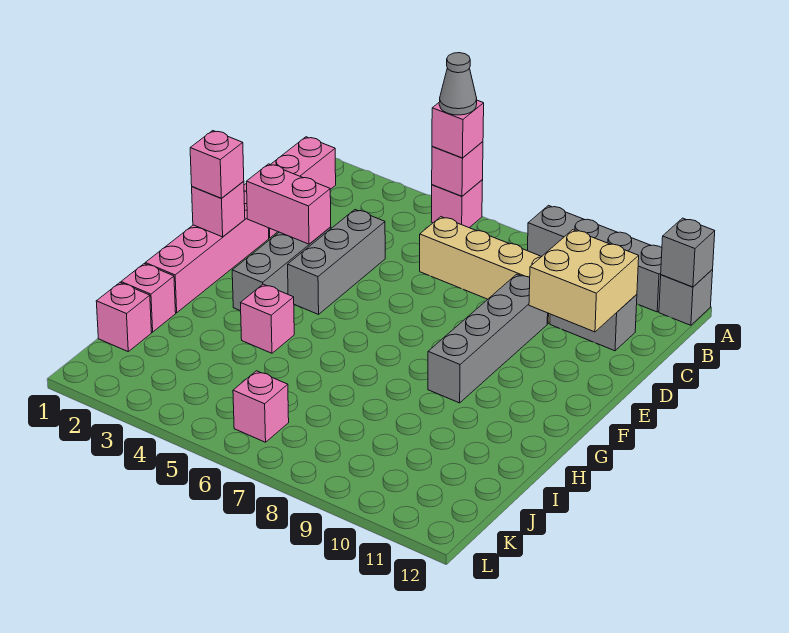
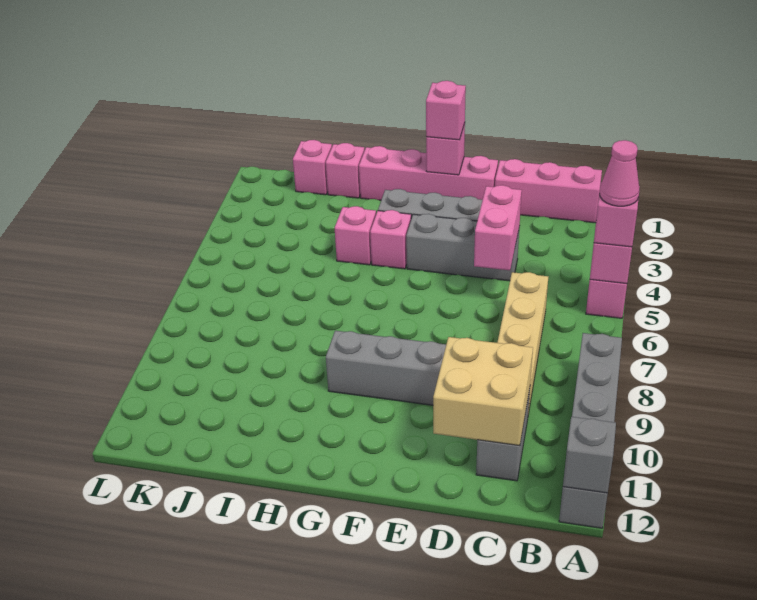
grey 1x1 cone [439,53,477,115] -> pink 1x1 cone [600,140,640,206]
pink 1x2 brick [247,164,331,244] -> pink 1x2 brick moved to [474,185,522,270]
pink 1x1 brick [233,371,289,442] -> pink 1x1 brick moved to [370,210,411,269]

